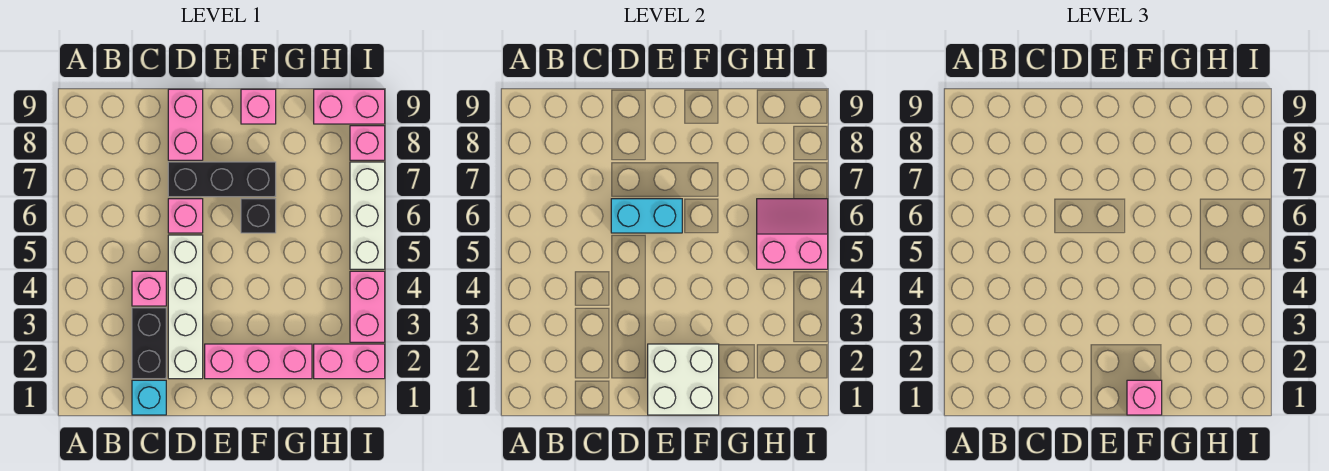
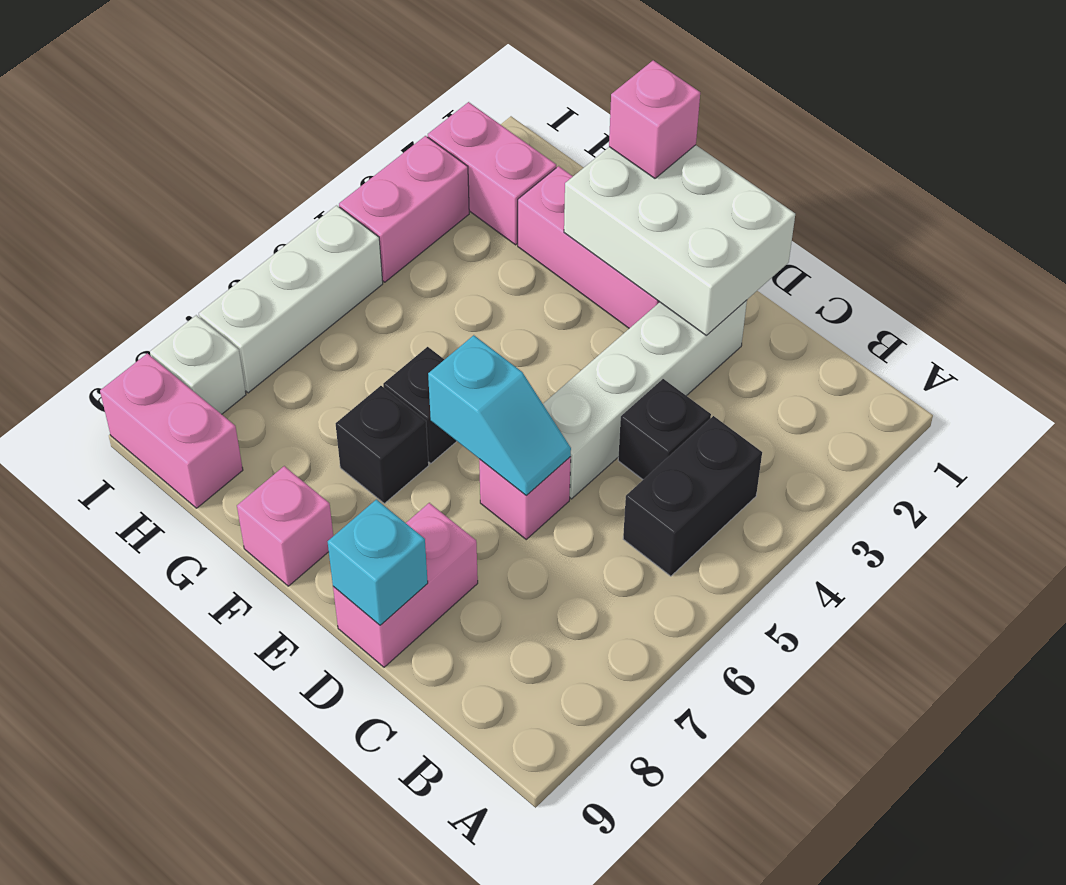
cyan 1x1 brick [132,380,166,415] -> cyan 1x1 brick moved to [328,499,428,625]
black 1x2 brick [132,308,166,379] -> black 1x2 brick moved to [623,416,762,576]
pink 1x1 brick [132,271,166,306] -> black 1x1 brick [618,379,711,480]
cyan 1x2 brick [611,199,682,233] -> cyan 1x2 slope [428,335,571,496]
black 1x3 brick [168,162,276,197] -> black 1x1 brick [336,386,429,503]
white 2x2 brick [648,344,719,415] -> white 2x3 brick [564,145,795,336]
pink 2x2 slope [757,199,828,269] -> none
pink 1x1 brick [350,126,385,160] -> white 1x1 brick [150,315,246,414]

